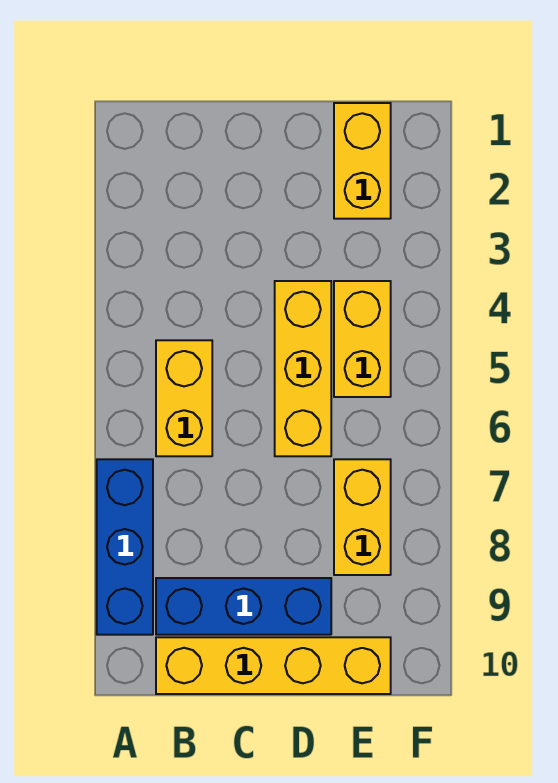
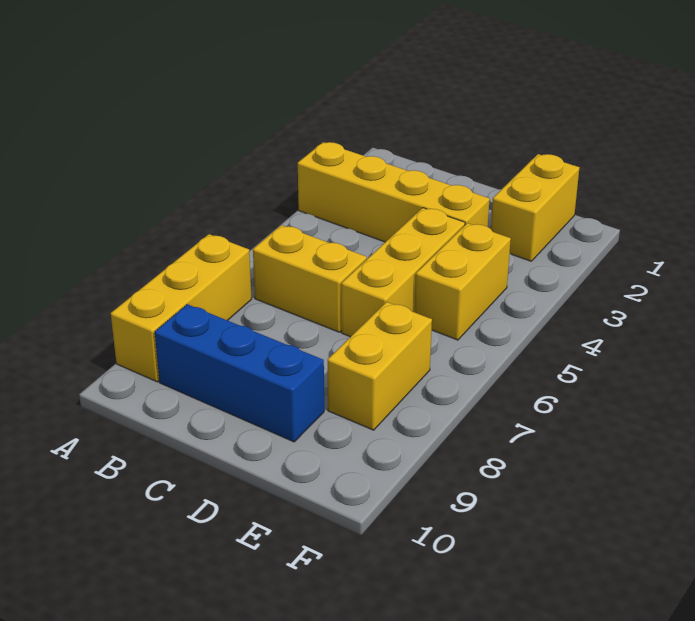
blue 1x3 brick [97,459,153,635] -> yellow 1x3 brick [111,234,252,382]
yellow 1x2 brick [156,340,212,456] -> yellow 1x2 brick turned to [253,225,367,332]
yellow 1x4 brick [156,637,391,694] -> yellow 1x4 brick moved to [298,142,490,242]

